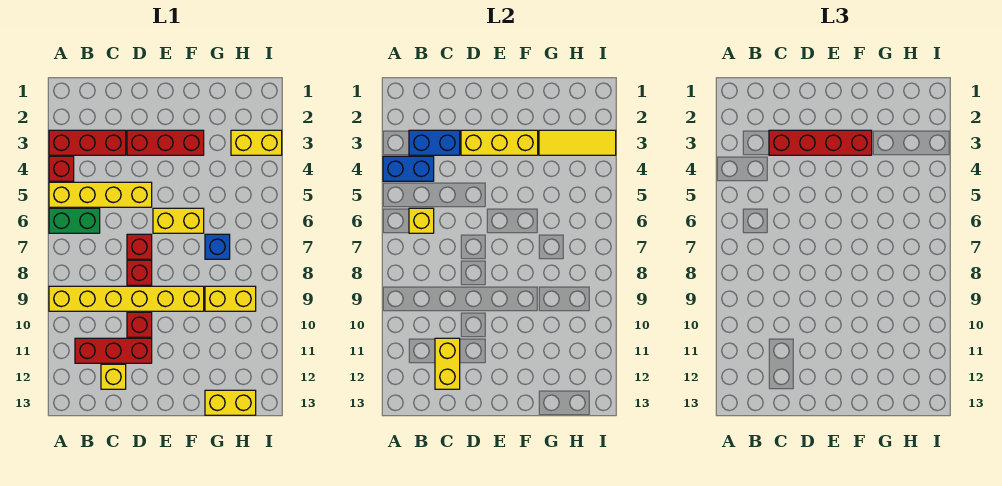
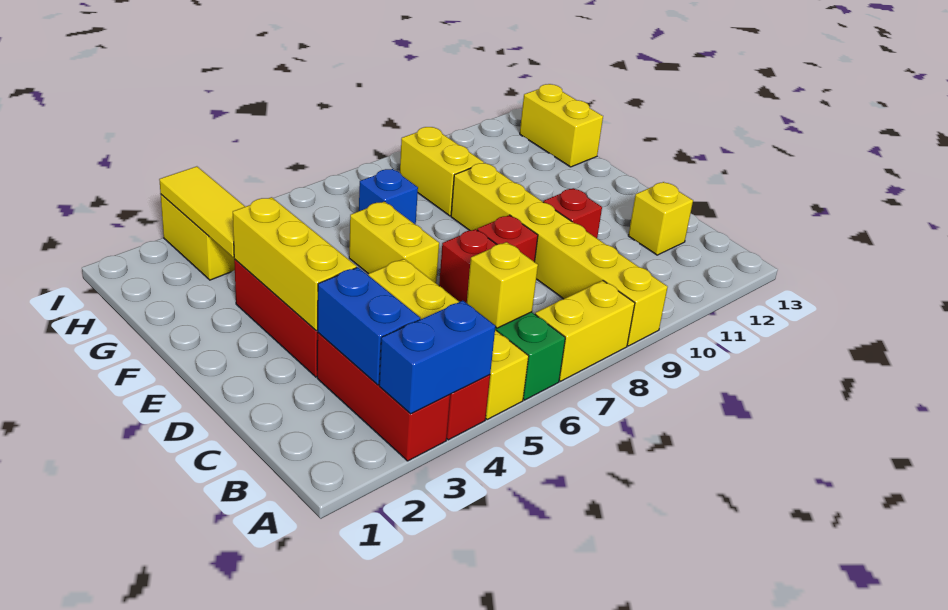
blue 1x2 brick [383,156,434,181] -> blue 1x2 brick turned to [379,301,495,414]
red 1x3 brick [75,338,152,363] -> none
red 1x4 brick [769,130,872,155] -> none
yellow 1x2 brick [435,338,460,389] -> yellow 1x2 brick moved to [535,281,635,381]

